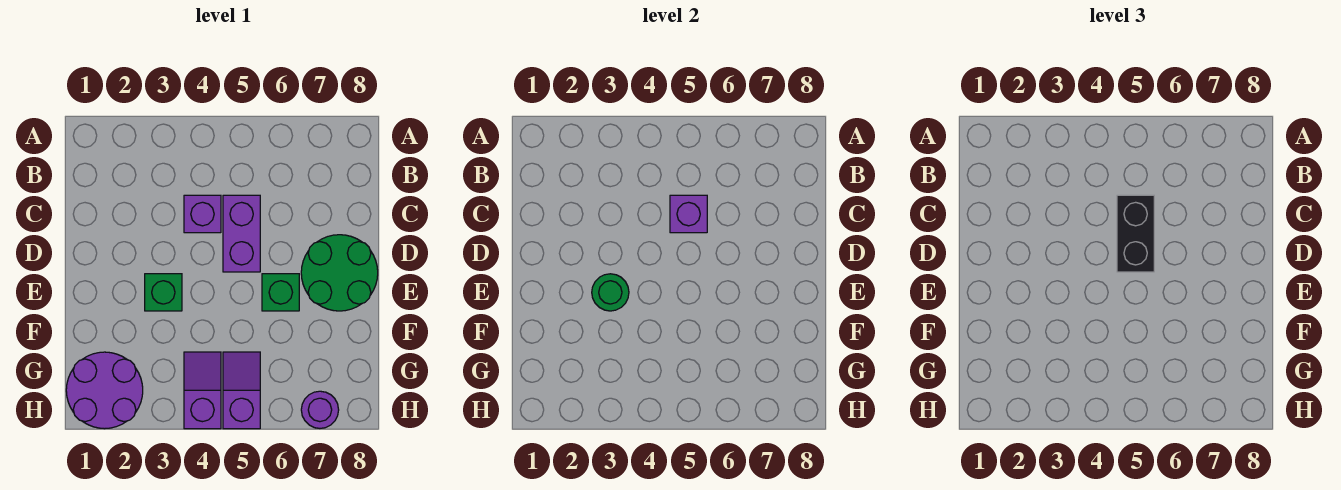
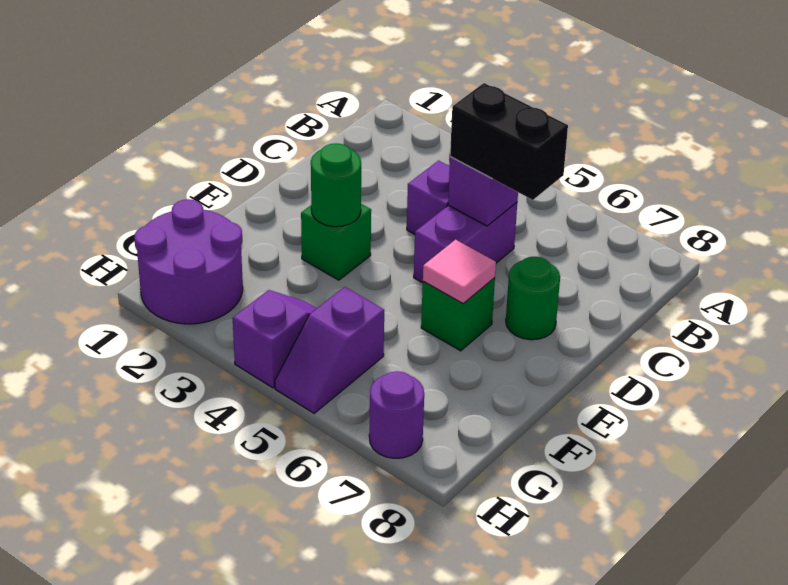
black 1x2 brick [1117,195,1154,272] -> black 1x2 brick turned to [450,83,568,200]
green 2x2 round brick [301,235,378,311] -> green 1x1 round brick [506,257,560,340]
none -> pink 1x1 tile [423,240,496,304]
purple 1x2 slope [223,352,260,429] -> purple 1x2 slope turned to [275,287,384,413]

